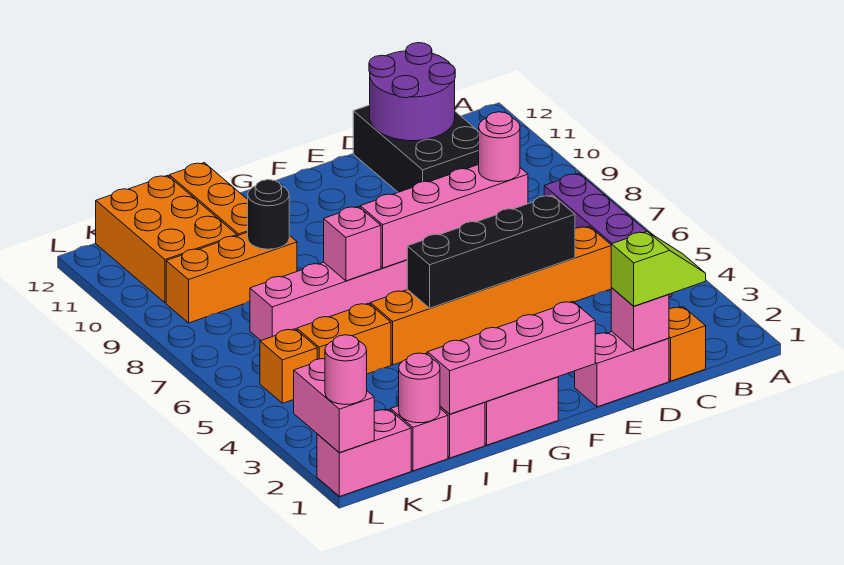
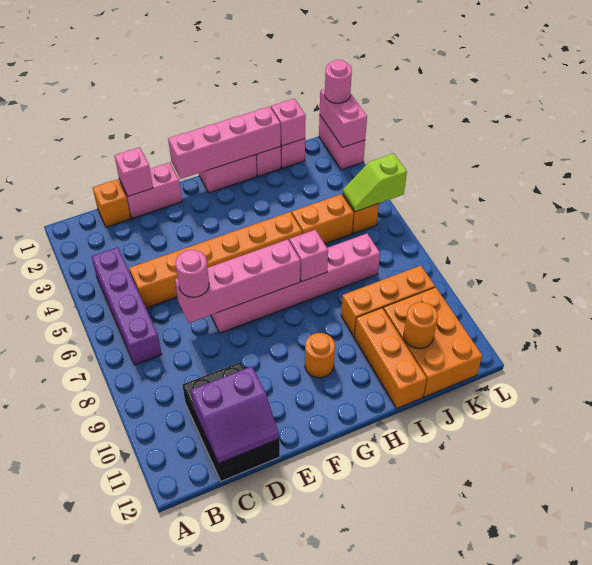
lime 1x2 slope [611,231,706,306] -> lime 1x2 slope moved to [343,154,407,212]
purple 2x2 round brick [369,43,455,141] -> purple 2x2 slope [191,366,279,463]
black 1x4 brick [407,195,575,308] -> none
none -> orange 1x1 round brick [305,333,335,378]
black 1x1 round brick [248,180,289,249] -> none
pink 1x1 round brick [399,353,440,423] -> pink 1x1 brick [271,99,306,146]
none -> orange 1x1 round brick [404,302,438,349]
pink 1x2 brick [317,409,411,496] -> pink 1x2 brick turned to [319,115,365,170]

